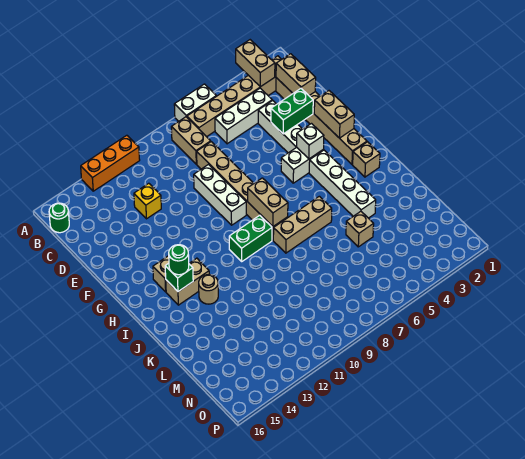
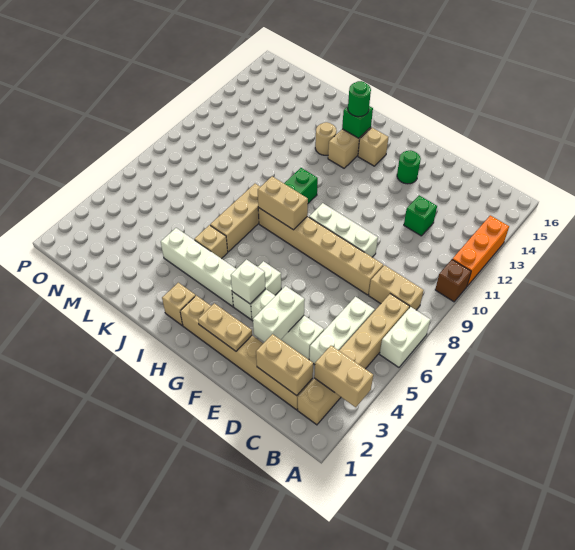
none -> brown 1x1 brick [435,260,471,302]
green 1x1 round brick [49,203,69,233] -> green 1x1 round brick moved to [397,150,421,184]
yellow 1x1 brick [134,183,161,219] -> green 1x1 brick [404,195,437,236]
green 1x2 brick [271,89,313,134] -> white 1x2 brick [253,286,305,342]
tan 1x2 brick [314,91,354,138] -> tan 1x2 plate [198,303,252,351]
tan 1x1 brick [346,211,374,247] -> tan 1x1 brick moved to [194,225,228,259]

